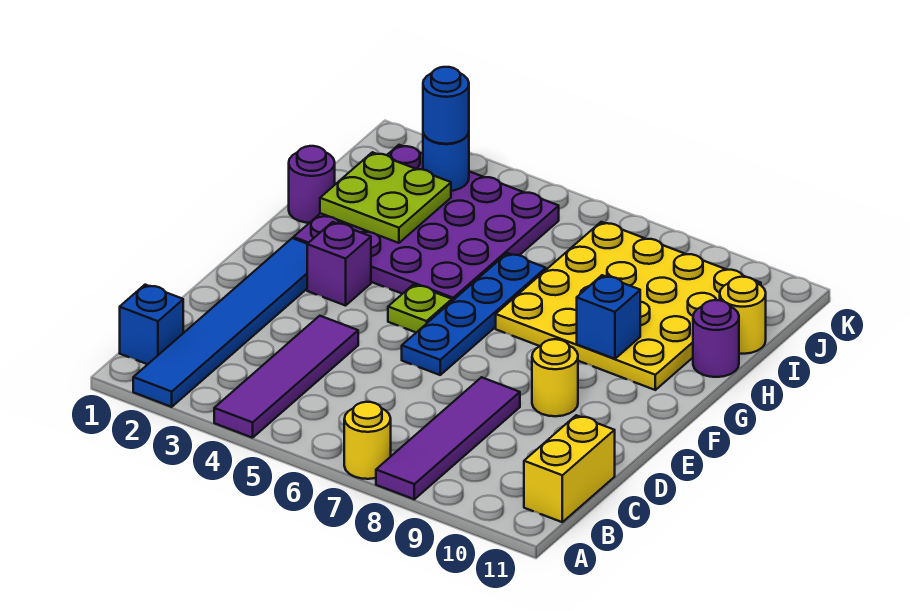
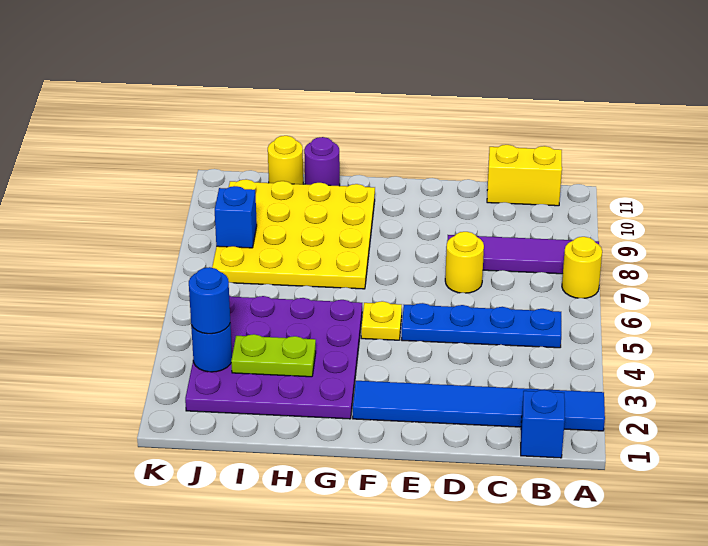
purple 1x4 tile [214,316,358,438] -> none
blue 1x4 plate [402,253,546,375] -> blue 1x4 plate moved to [402,303,561,348]
yellow 1x1 round brick [532,339,578,416] -> yellow 1x1 round brick moved to [445,232,484,293]
purple 1x1 brick [307,222,371,306] -> none
lime 1x1 plate [388,284,452,332] -> yellow 1x1 plate [361,301,402,340]
blue 1x1 brick [577,275,640,359] -> blue 1x1 brick moved to [215,186,257,248]
purple 1x1 round brick [289,146,335,223] -> none
lime 2x2 plate [320,152,451,243] -> lime 1x2 plate [231,334,316,377]

